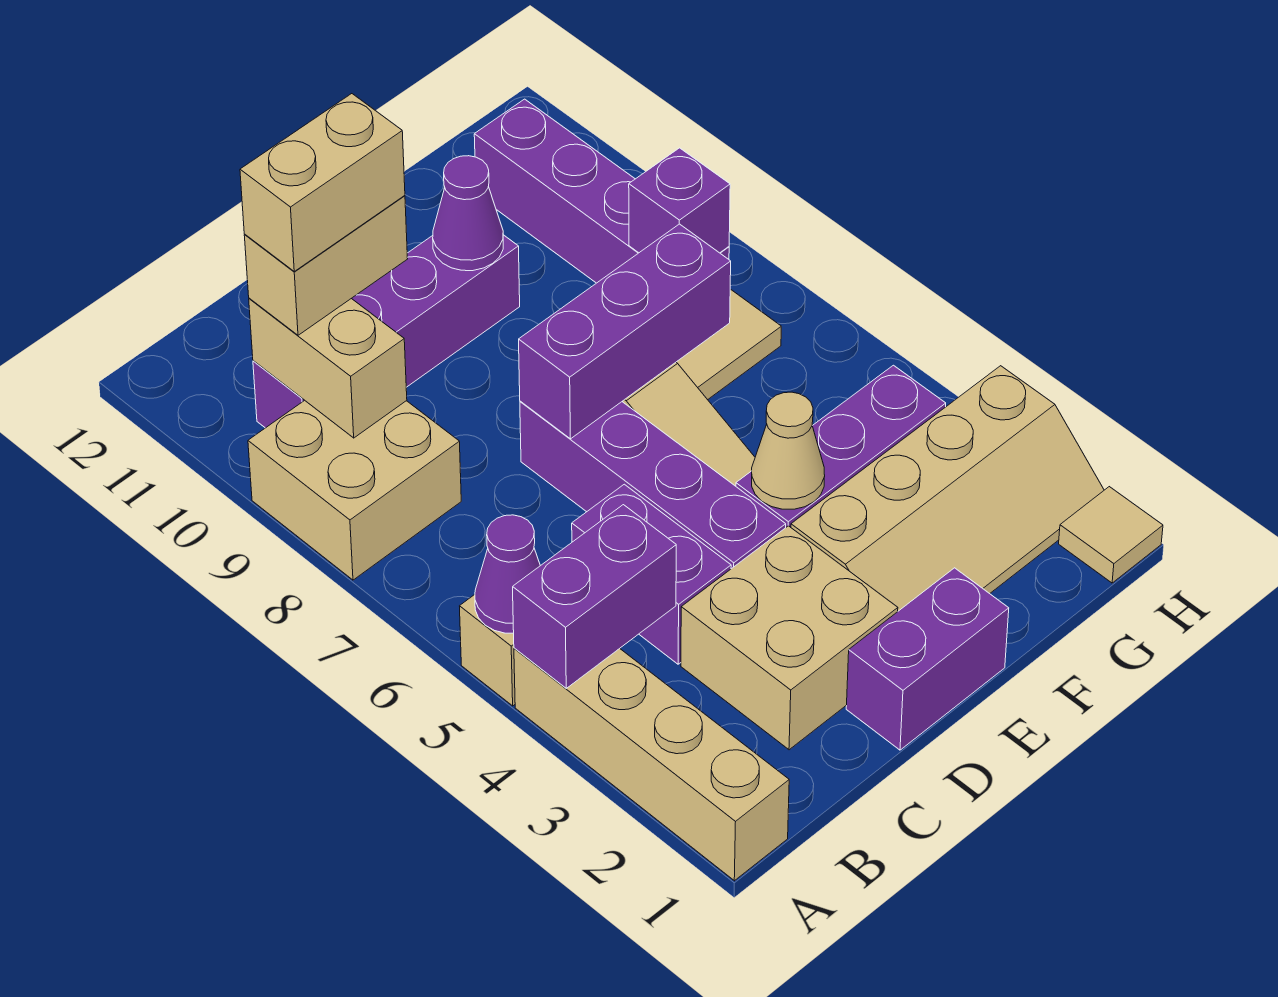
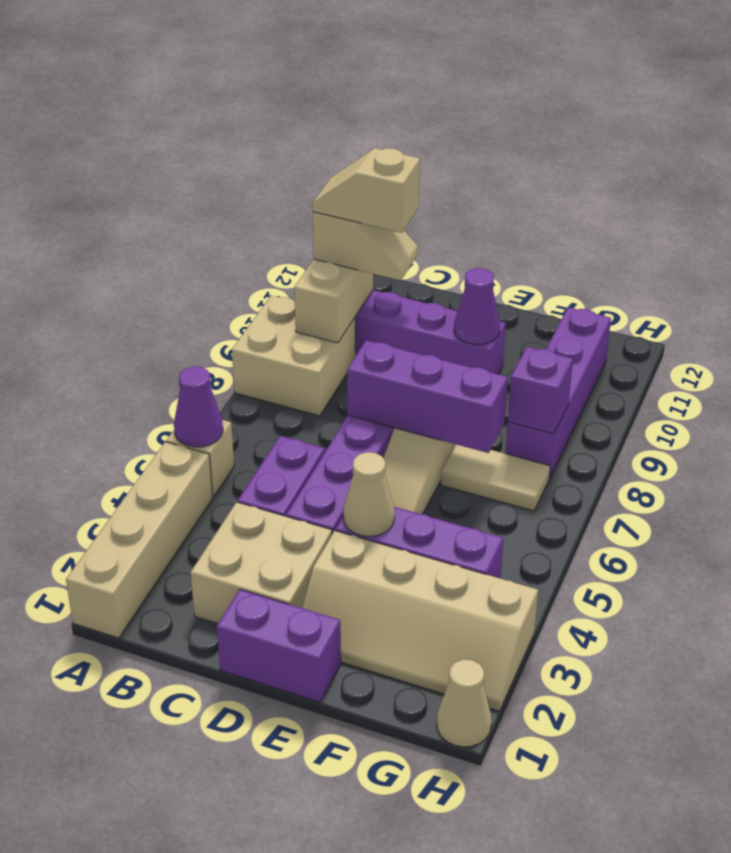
purple 1x2 brick [513,505,676,688] -> none
tan 1x2 brick [244,196,408,335] -> tan 1x2 slope [313,212,418,280]
tan 1x2 brick [240,94,405,271] -> tan 1x2 slope [312,148,420,233]
tan 1x1 tile [1059,487,1163,583] -> tan 1x1 cone [437,659,492,747]

